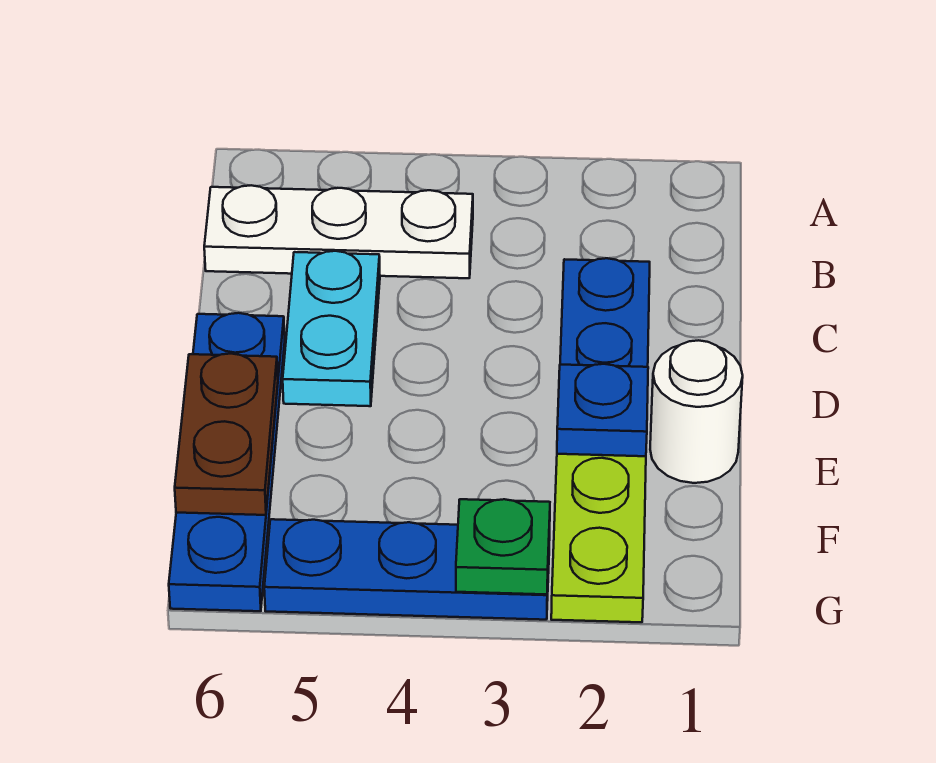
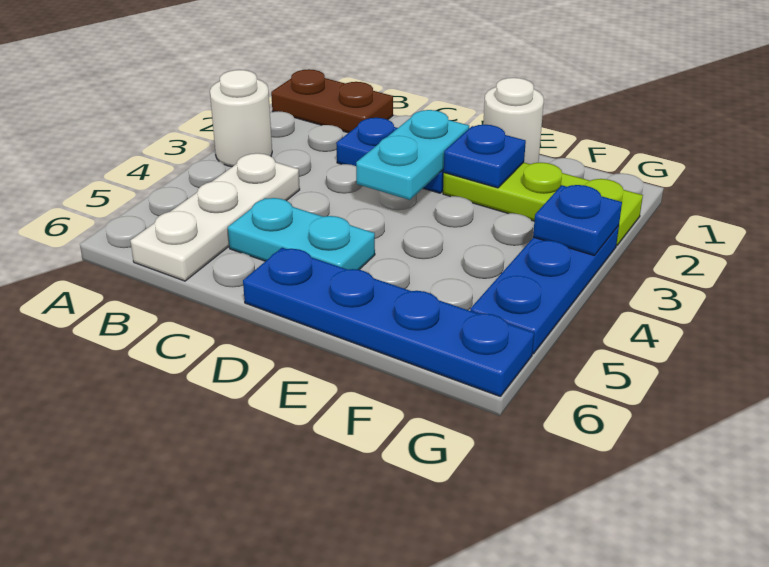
none -> white 1x1 round brick [210,70,272,167]
none -> cyan 1x2 plate [356,110,469,200]
brown 1x2 plate [175,354,278,515] -> brown 1x2 plate moved to [271,69,393,133]
green 1x1 plate [456,499,550,595] -> blue 1x1 plate [533,185,622,256]

